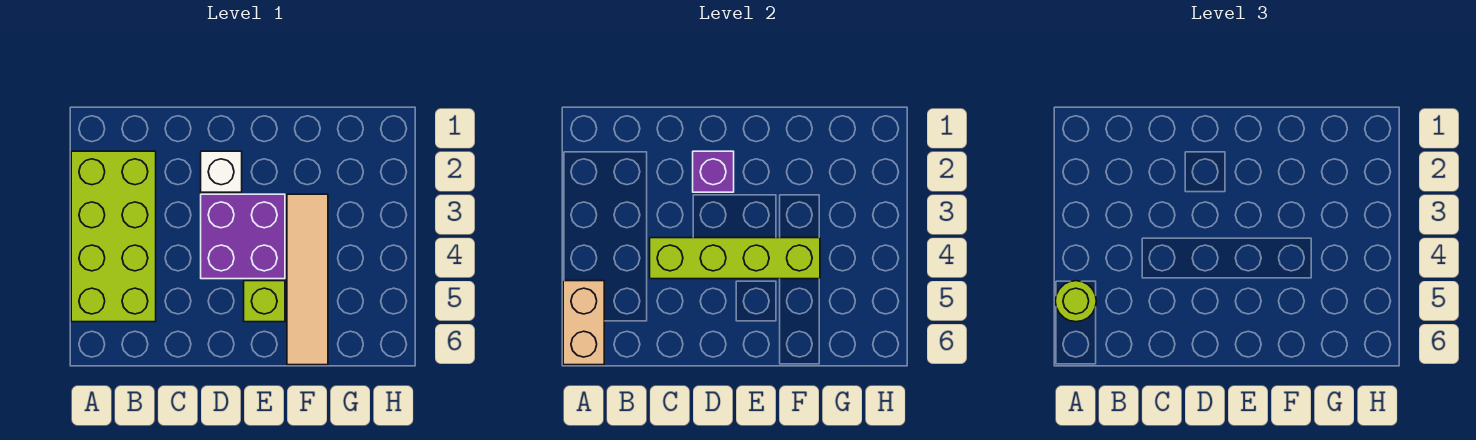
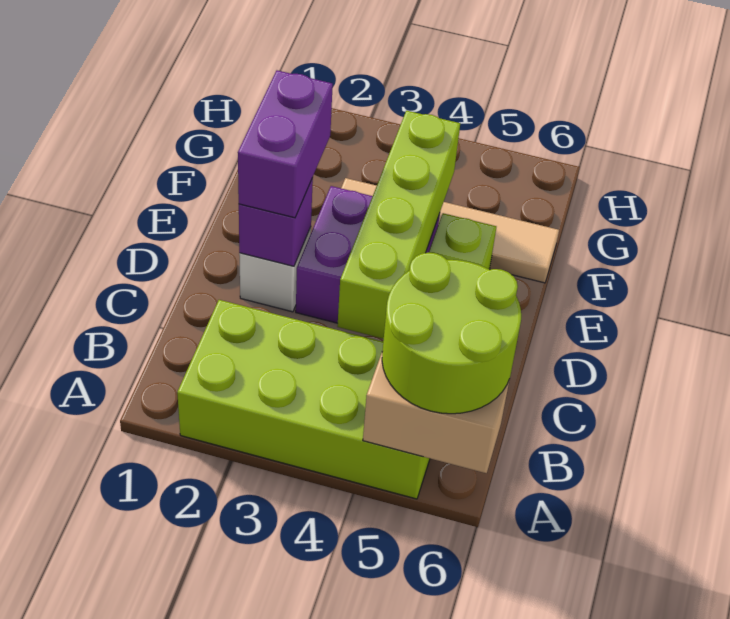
lime 1x1 round brick [1055,281,1096,322] -> lime 2x2 round brick [382,253,521,414]
none -> purple 1x2 brick [238,70,333,218]

